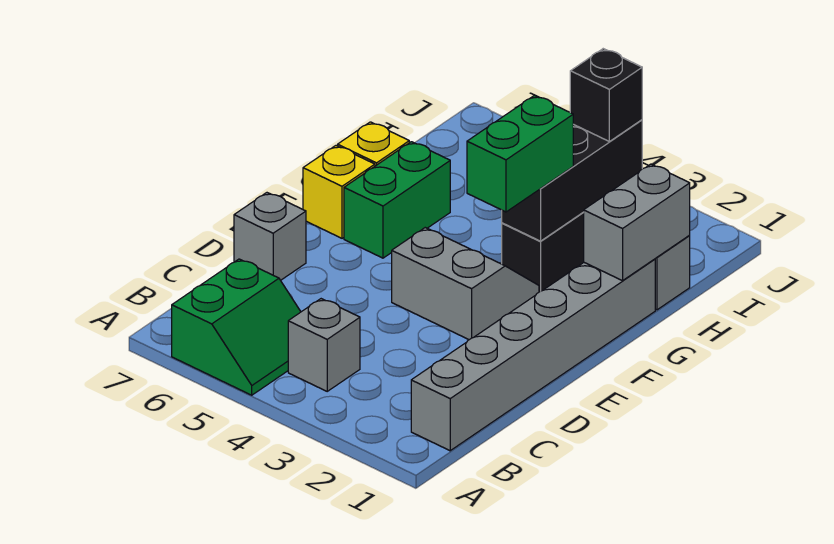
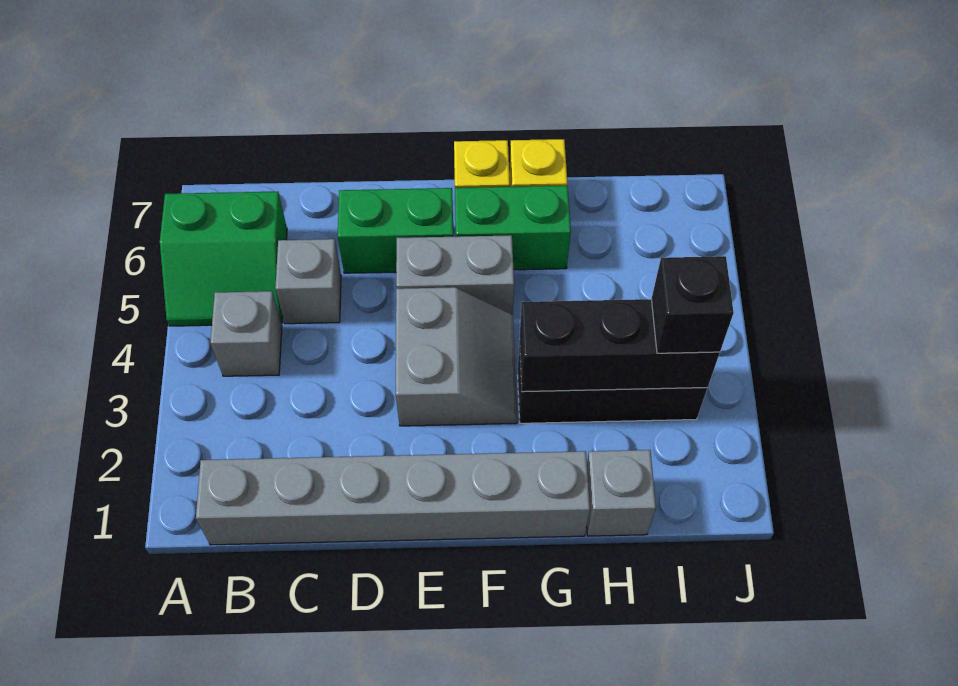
grey 1x1 brick [234,193,306,280] -> grey 1x1 brick moved to [275,239,341,324]
green 1x2 brick [467,95,573,212] -> green 1x2 brick moved to [338,188,453,273]
grey 1x2 brick [584,164,690,281] -> grey 1x2 brick moved to [396,235,514,315]

